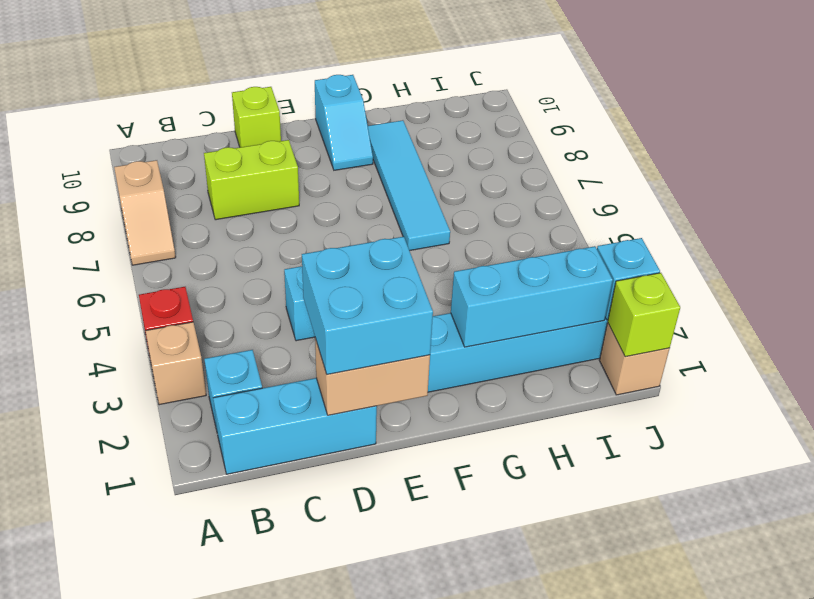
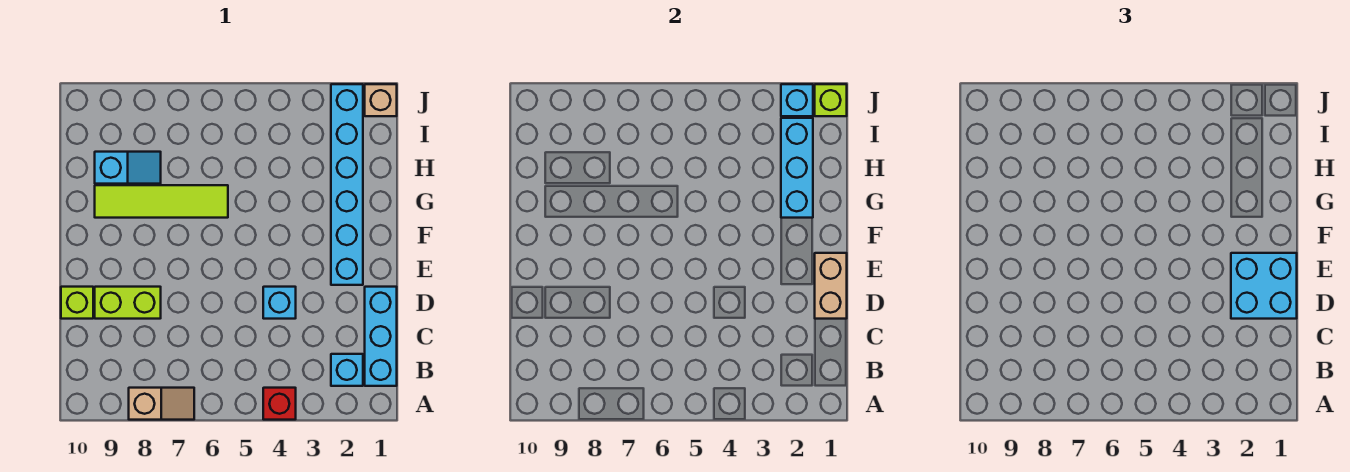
tan 1x1 brick [146,322,206,405] -> none
lime 1x2 brick [204,140,299,220] -> lime 1x2 brick turned to [95,287,161,319]
cyan 1x2 slope [315,75,373,170] -> cyan 1x2 slope moved to [95,152,161,184]
cyan 1x4 tile [368,120,450,251] -> lime 1x4 tile [95,185,228,218]

